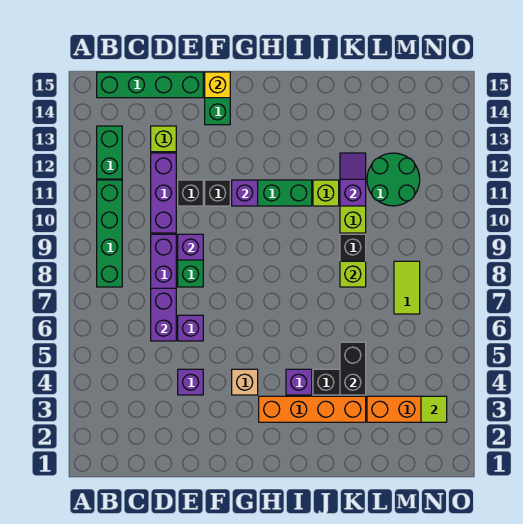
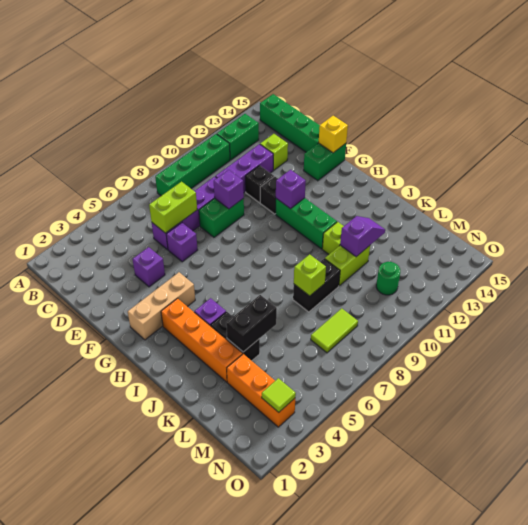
purple 1x2 brick [151,288,176,341] -> lime 1x2 brick [149,182,197,233]
tan 1x1 brick [232,369,258,395] -> tan 1x3 brick [128,272,195,340]
green 2x2 round brick [367,153,420,206] -> green 1x1 round brick [376,262,400,295]

